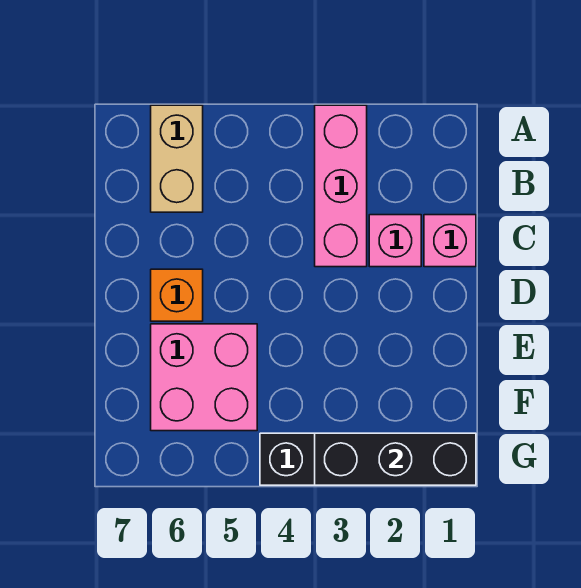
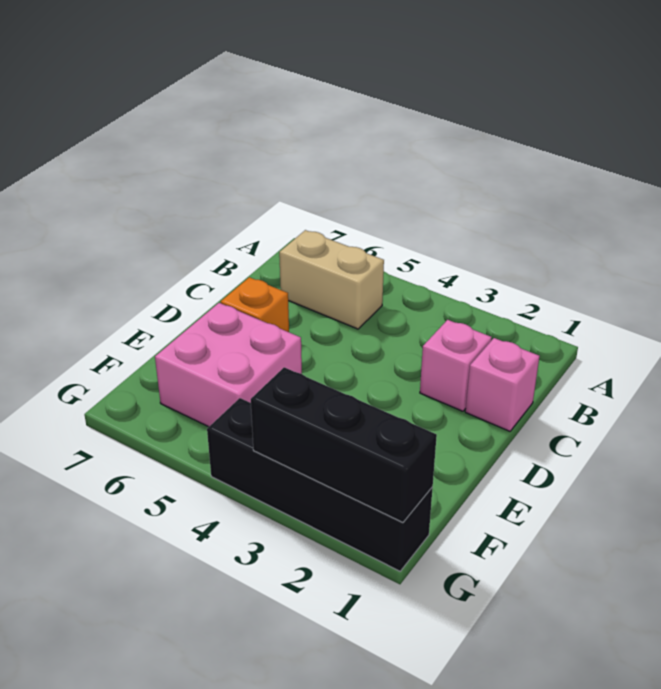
pink 1x3 brick [315,105,367,267] -> none
tan 1x2 brick [151,105,203,212] -> tan 1x2 brick turned to [279,230,384,329]

